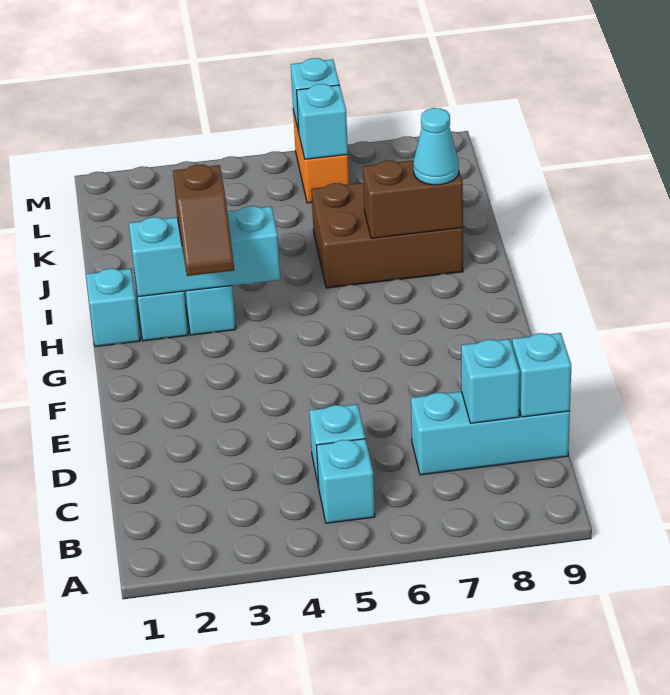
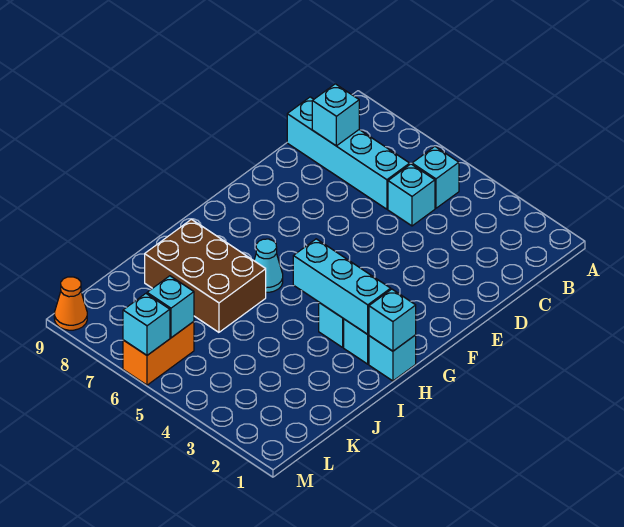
cyan 1x3 brick [411,391,570,475] -> cyan 1x4 brick [287,97,410,209]
cyan 1x1 brick [512,333,571,417] -> cyan 1x1 brick moved to [369,289,416,351]
brown 1x2 slope [173,164,234,276] -> none
brown 1x2 brick [363,160,463,238] -> none
cyan 1x1 cone [413,108,459,185] -> cyan 1x1 cone moved to [254,239,283,292]
none -> orange 1x1 cone [54,277,87,330]

